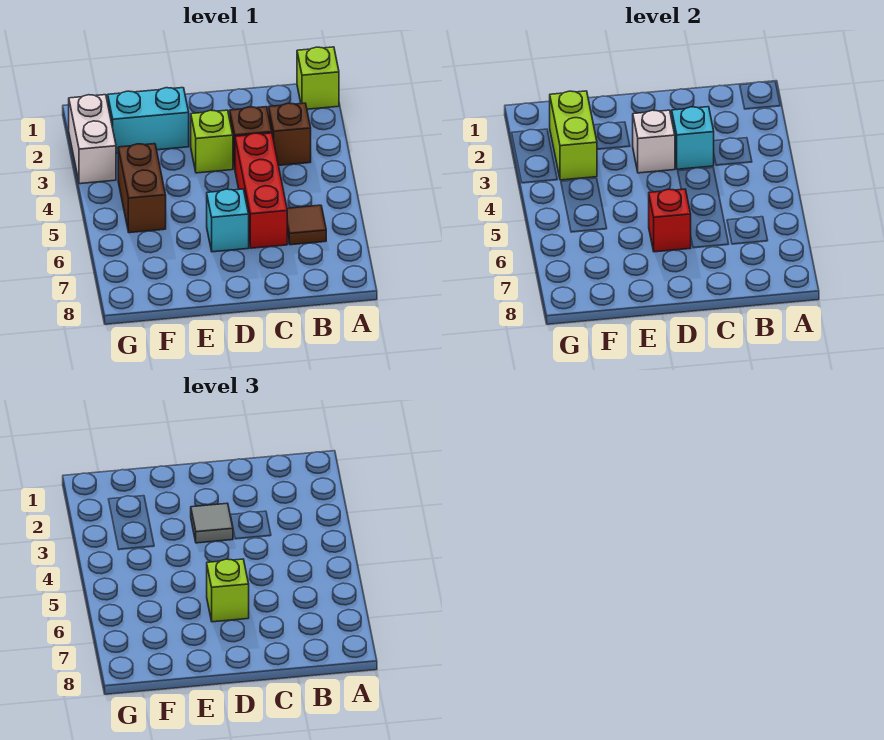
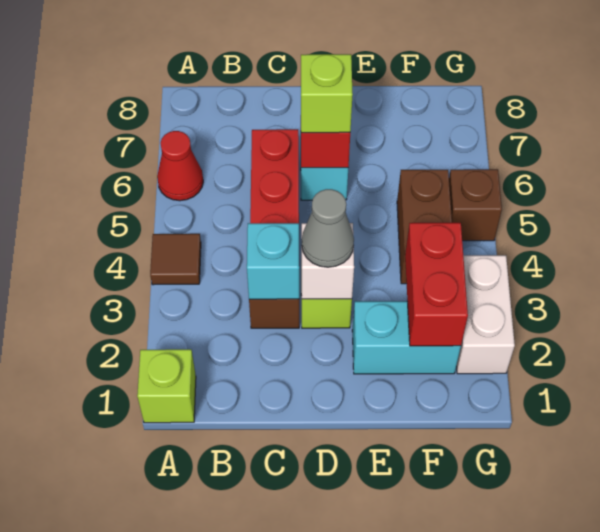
none -> red 1x1 cone [157,131,203,201]
brown 1x1 brick [269,103,311,165] -> brown 1x1 brick moved to [449,169,502,241]
brown 1x1 tile [287,205,326,245] -> brown 1x1 tile moved to [150,234,201,285]
grey 1x1 tile [191,503,233,543] -> grey 1x1 cone [302,189,354,267]
lime 1x2 brick [550,91,597,180] -> red 1x2 brick [405,223,468,346]

